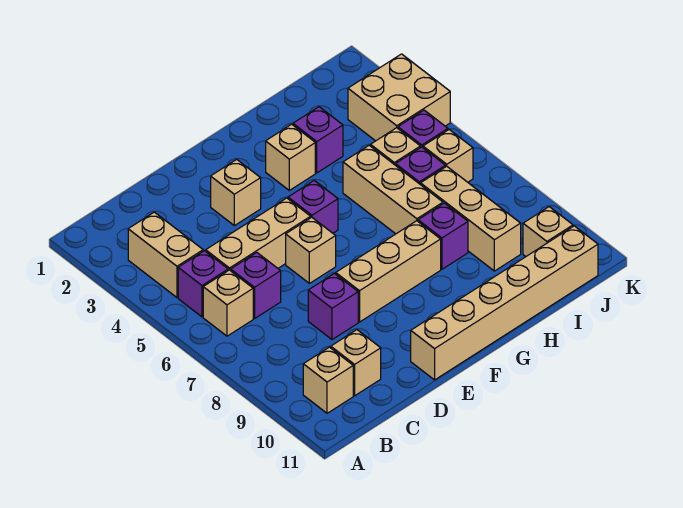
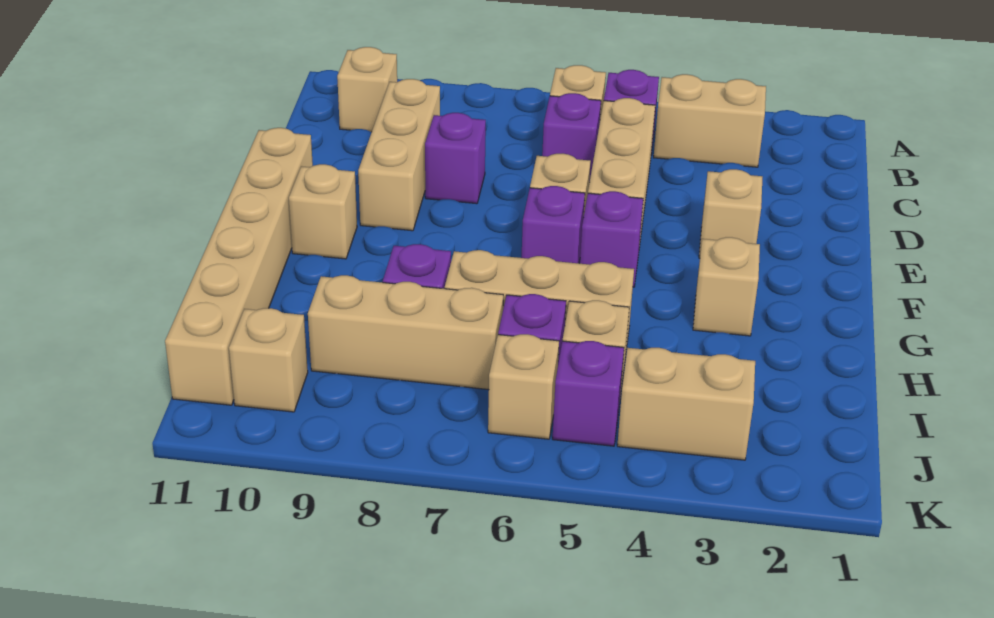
tan 1x1 brick [331,330,381,396] -> tan 1x1 brick moved to [289,164,357,259]
tan 1x3 brick [336,221,441,322] -> tan 1x3 brick moved to [358,79,440,231]
purple 1x1 brick [293,107,343,173] -> purple 1x1 brick moved to [521,186,585,263]
tan 2x2 brick [348,54,450,141] -> tan 1x2 brick [617,348,755,460]

